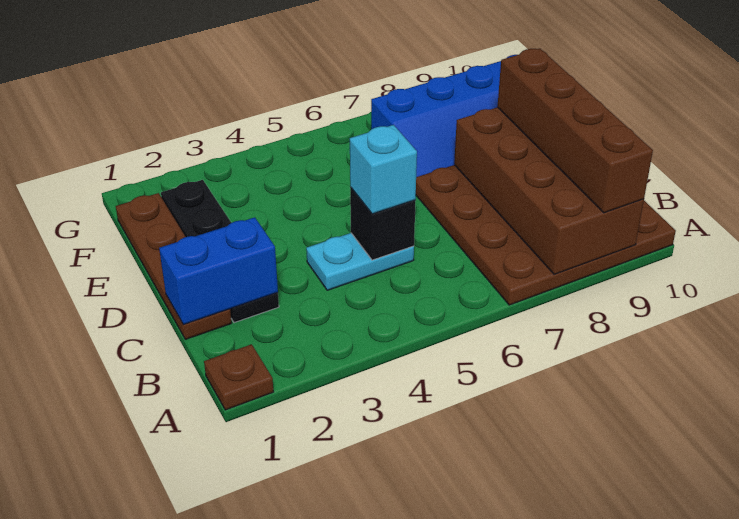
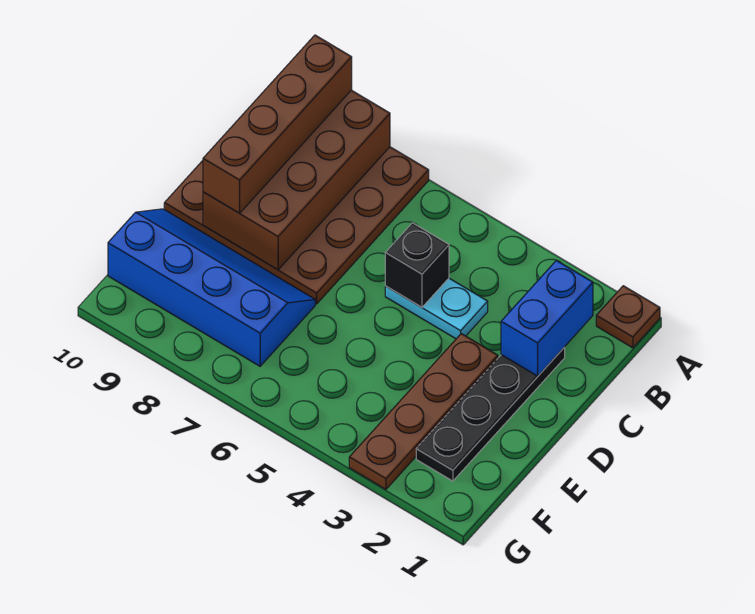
brown 1x4 plate [116,193,232,339] -> brown 1x4 plate moved to [349,334,498,489]
blue 1x2 brick [159,217,278,325] -> blue 1x2 brick turned to [501,260,593,376]
cyan 1x1 brick [350,125,417,214] -> none

